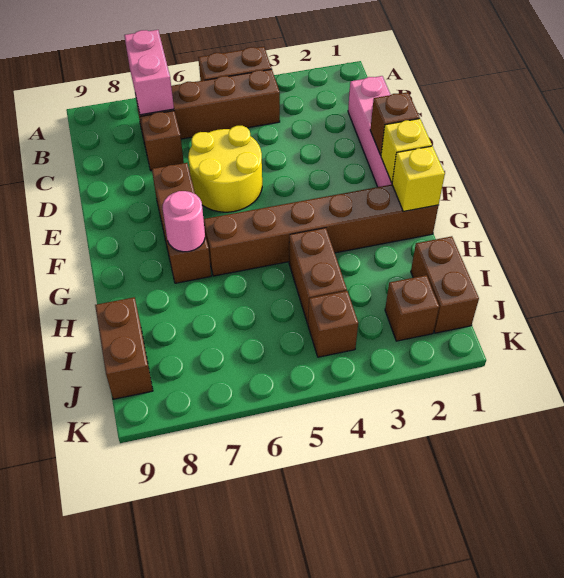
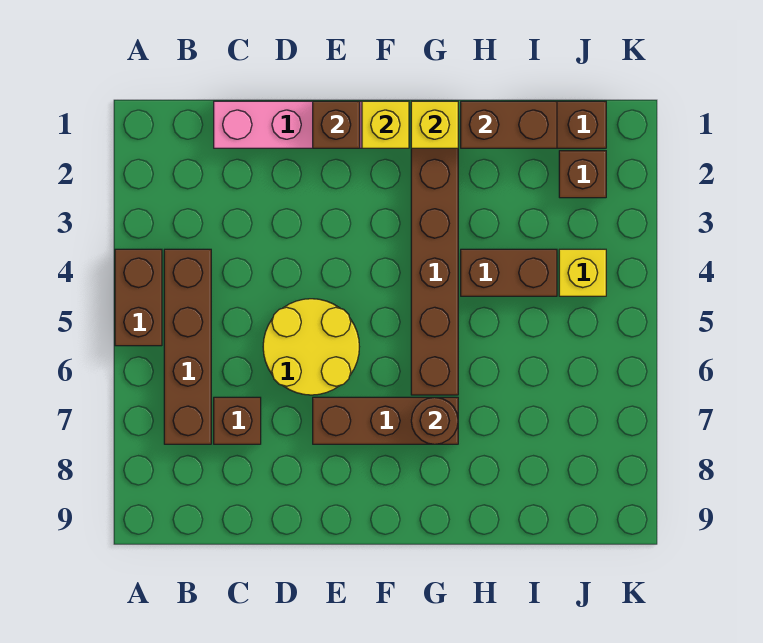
pink 1x2 brick [124,30,174,115] -> none
pink 1x1 round brick [163,191,205,252] -> brown 1x1 round brick [411,397,458,444]
brown 1x2 brick [95,297,153,399] -> brown 1x2 brick moved to [461,101,557,148]
brown 1x1 brick [308,291,358,357] -> yellow 1x1 brick [559,249,606,296]

